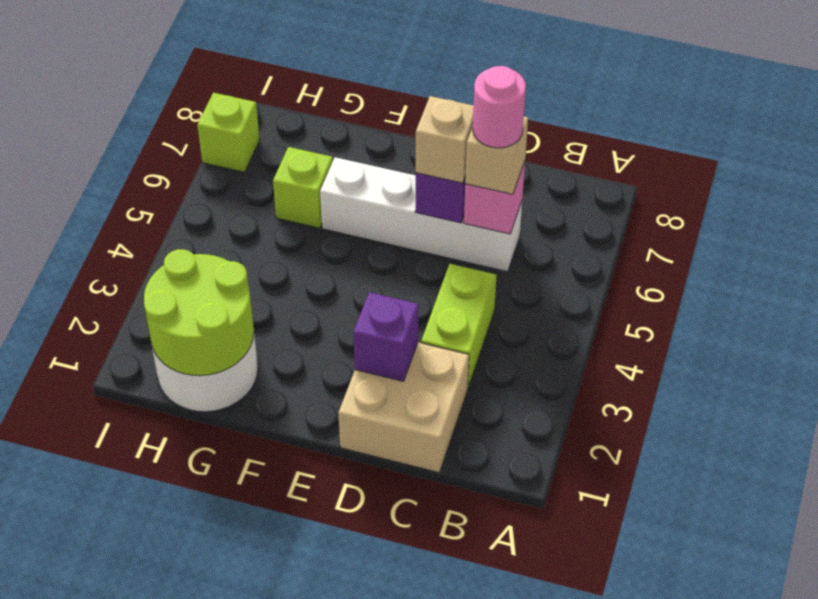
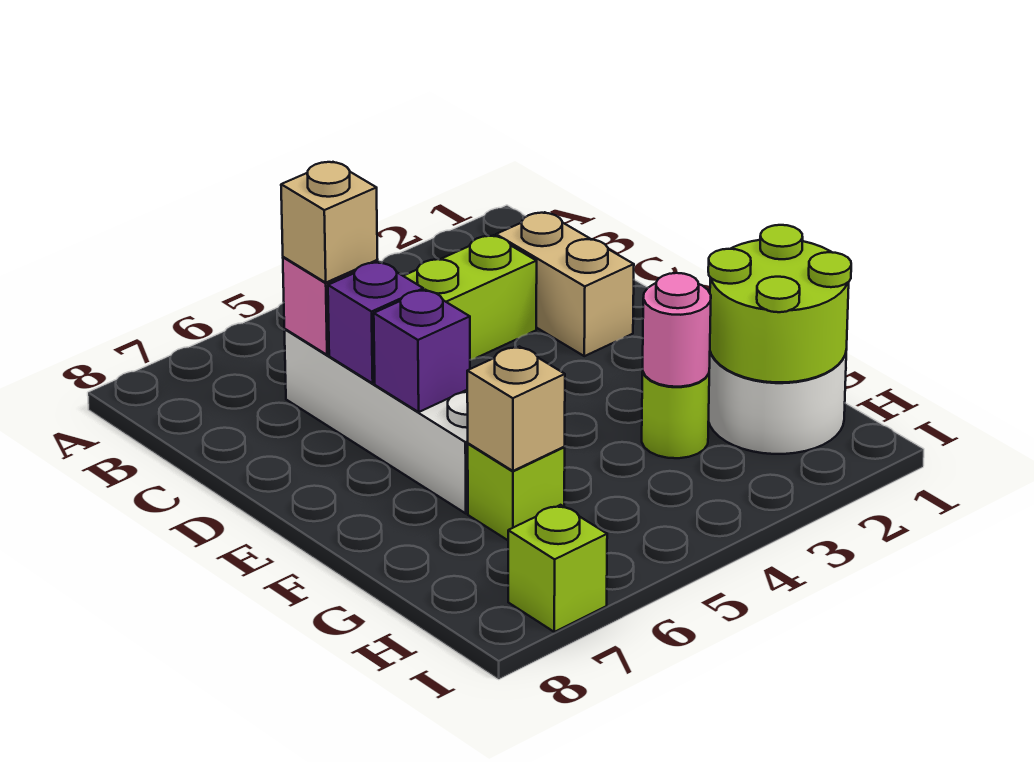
tan 2x2 brick [338,342,469,473] -> tan 1x2 brick [496,212,634,356]
pink 1x1 round brick [473,66,526,148] -> pink 1x1 round brick moved to [643,273,711,387]
purple 1x1 brick [353,292,418,381] -> purple 1x1 brick moved to [374,290,470,412]
tan 1x1 brick [416,96,474,183] -> tan 1x1 brick moved to [467,346,565,471]
none -> lime 1x1 round brick [642,372,709,458]

